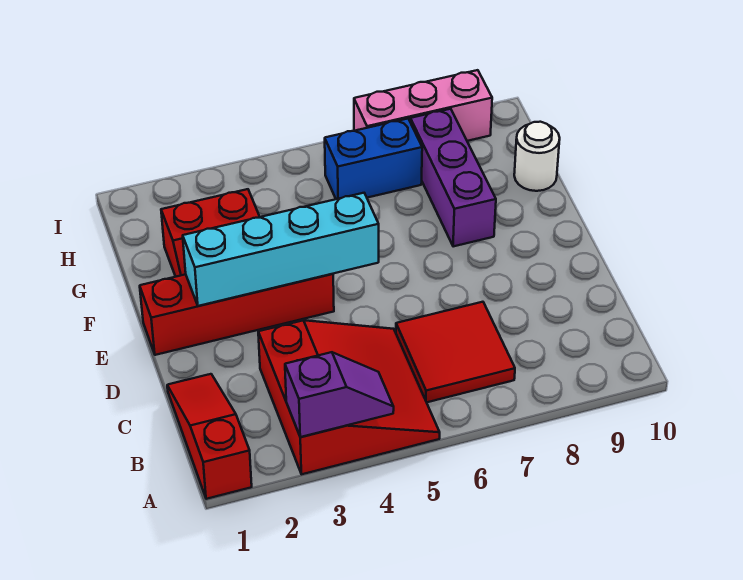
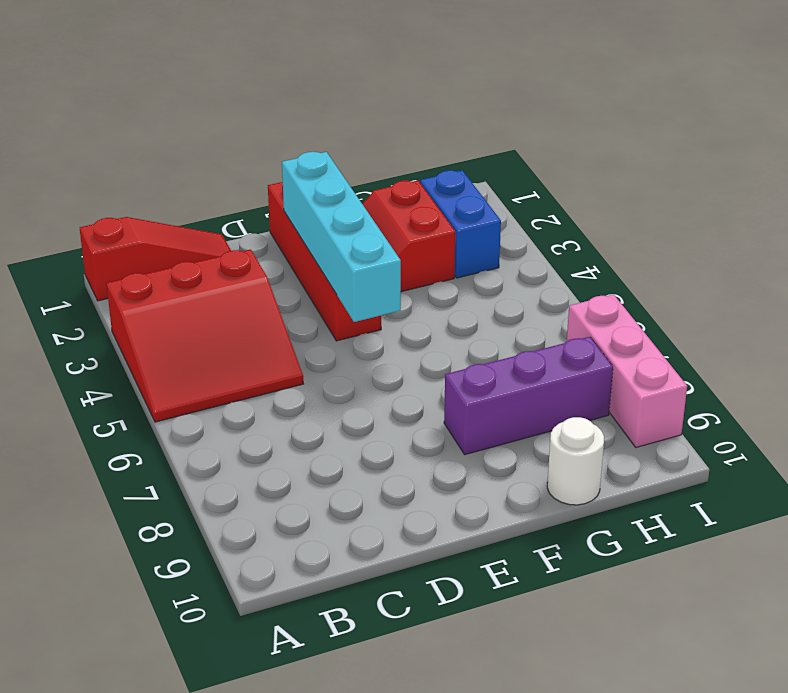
purple 1x2 slope [285,352,394,437] -> none
red 2x2 tile [396,302,515,402] -> none
blue 1x2 brick [325,119,422,199] -> blue 1x2 brick moved to [420,170,501,278]

